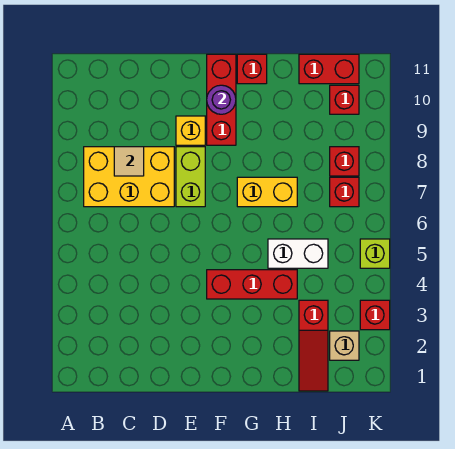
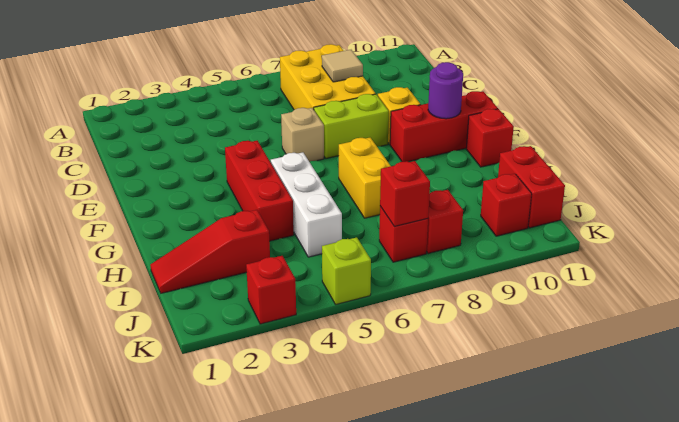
white 1x2 brick [268,239,328,268] -> white 1x3 brick [271,152,342,257]
tan 1x1 brick [330,331,359,360] -> tan 1x1 brick moved to [281,108,324,162]
none -> red 1x1 brick [380,161,430,227]

